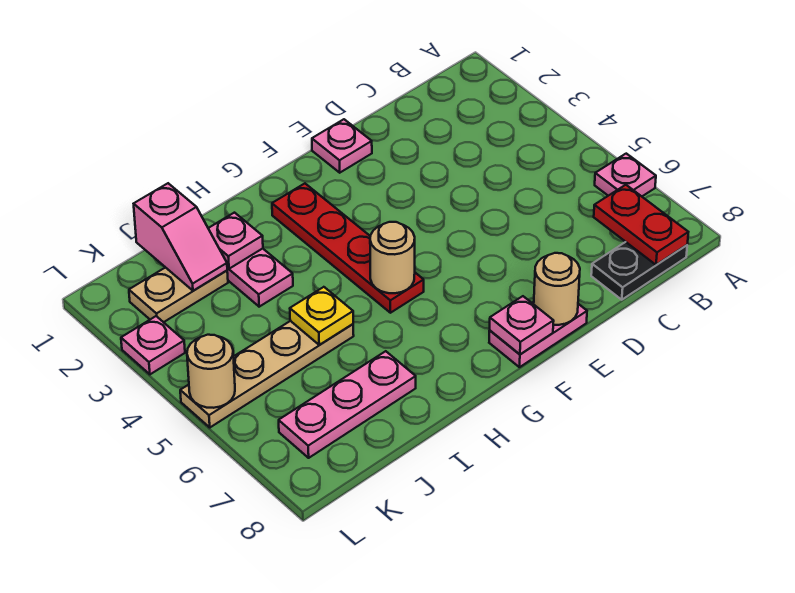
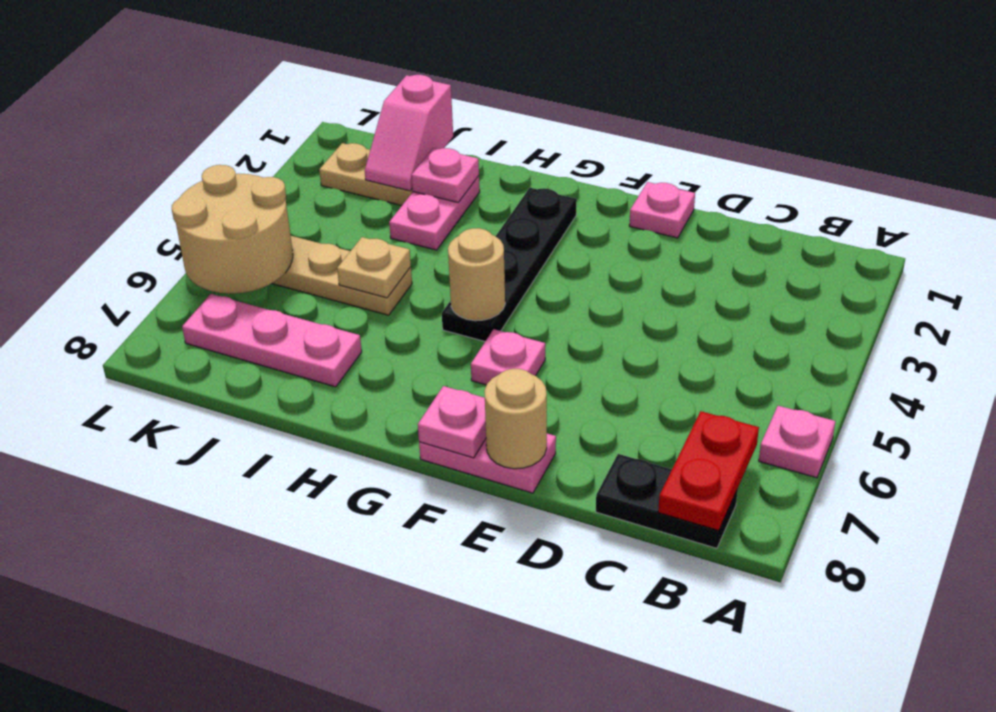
red 1x4 plate [272,184,424,313] -> black 1x4 plate [442,188,577,341]
yellow 1x1 plate [290,287,353,345] -> tan 1x1 plate [337,237,411,298]
pink 1x1 plate [121,316,185,374] -> pink 1x1 plate moved to [471,329,545,385]
tan 1x1 round brick [187,335,235,408] -> tan 2x2 round brick [172,165,293,294]

